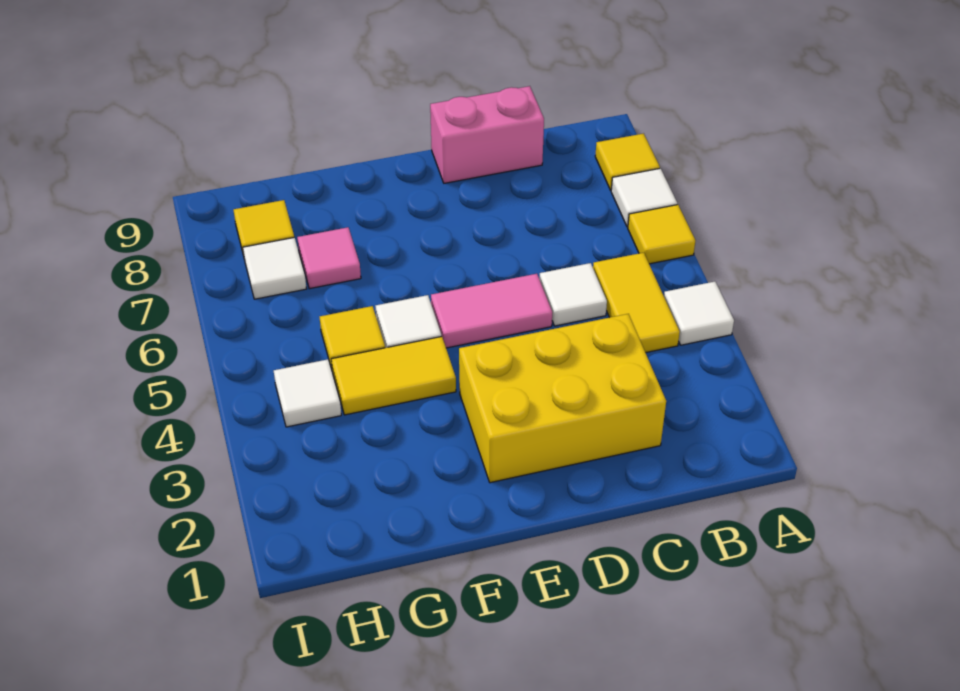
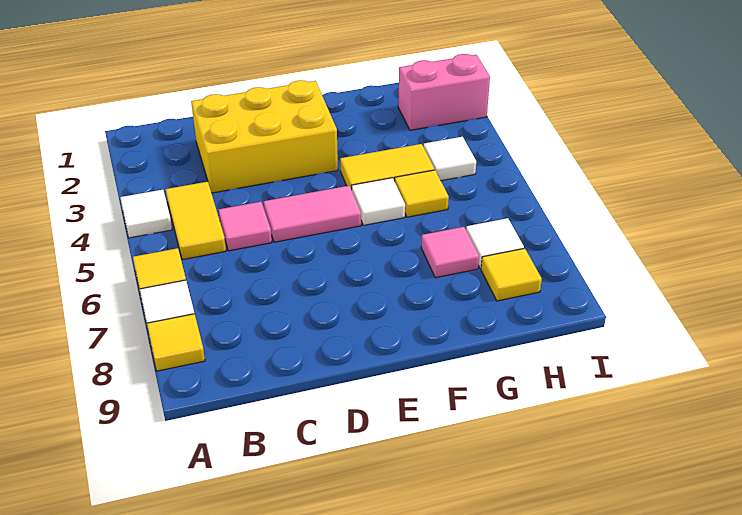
white 1x1 tile [540,263,607,326] -> pink 1x1 tile [219,202,272,251]
pink 1x2 brick [430,86,544,183] -> pink 1x2 brick moved to [398,54,490,130]

